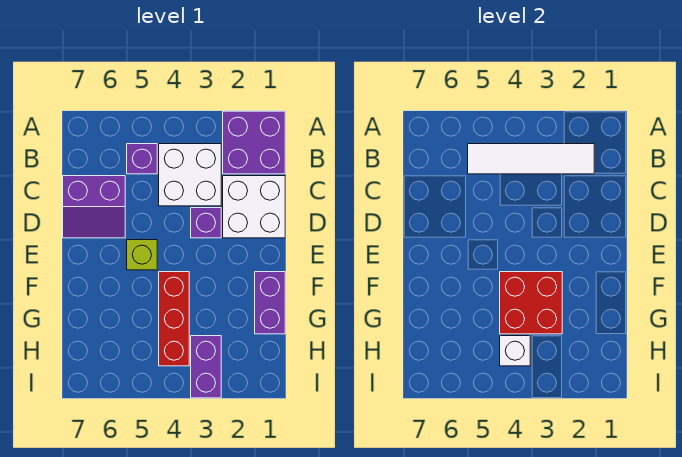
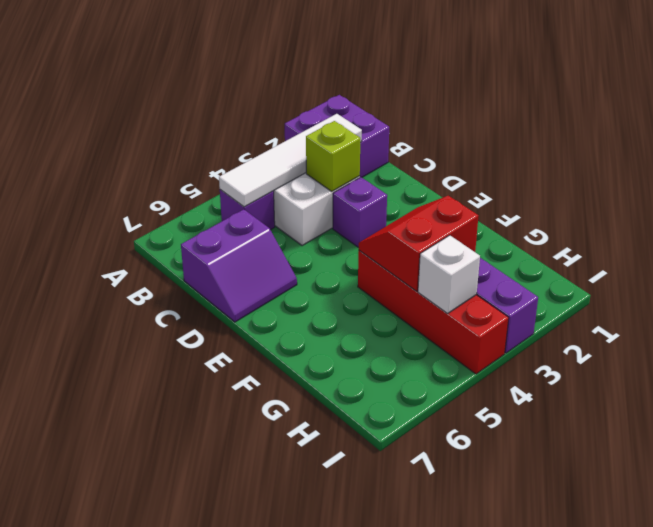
white 2x2 brick [223,176,285,238] -> none
lime 1x1 brick [127,240,157,270] -> lime 1x1 brick moved to [306,121,361,191]
purple 1x2 brick [255,272,285,334] -> none
red 2x2 brick [500,272,562,334] -> red 2x2 slope [358,196,479,291]
red 1x3 brick [159,272,189,366] -> red 1x4 brick [358,251,509,374]

